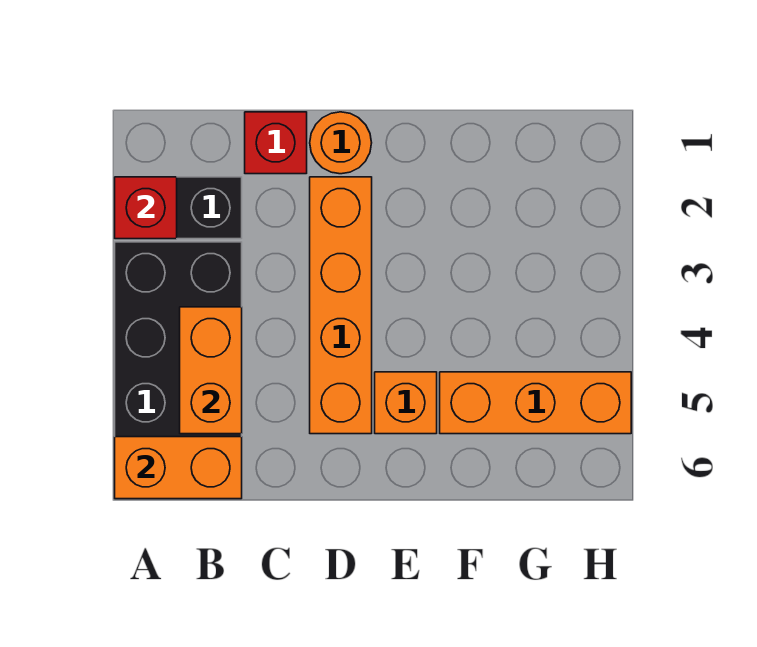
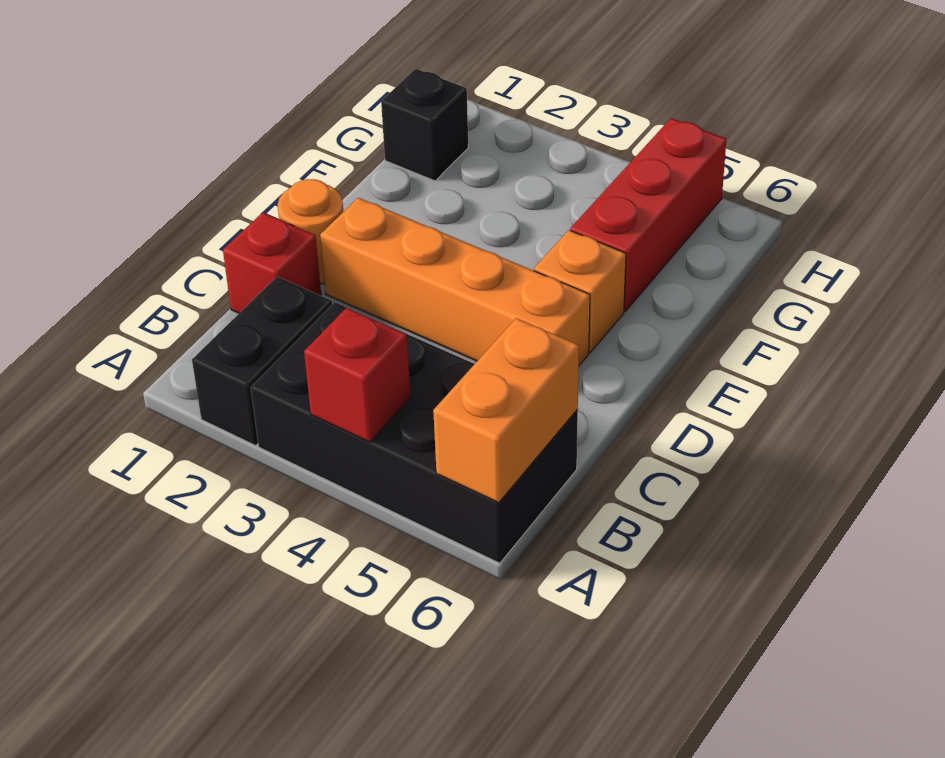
red 1x1 brick [115,177,177,239] -> red 1x1 brick moved to [304,308,410,442]
orange 1x2 brick [180,307,242,434] -> none
orange 1x3 brick [440,372,631,434] -> red 1x3 brick [570,118,726,311]
none -> black 1x1 brick [381,69,468,181]

